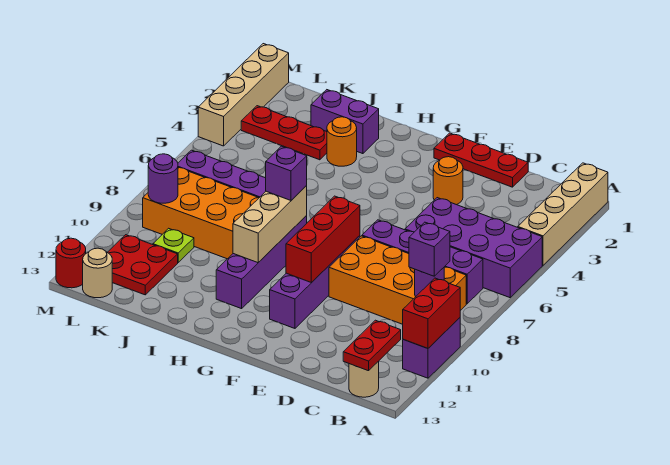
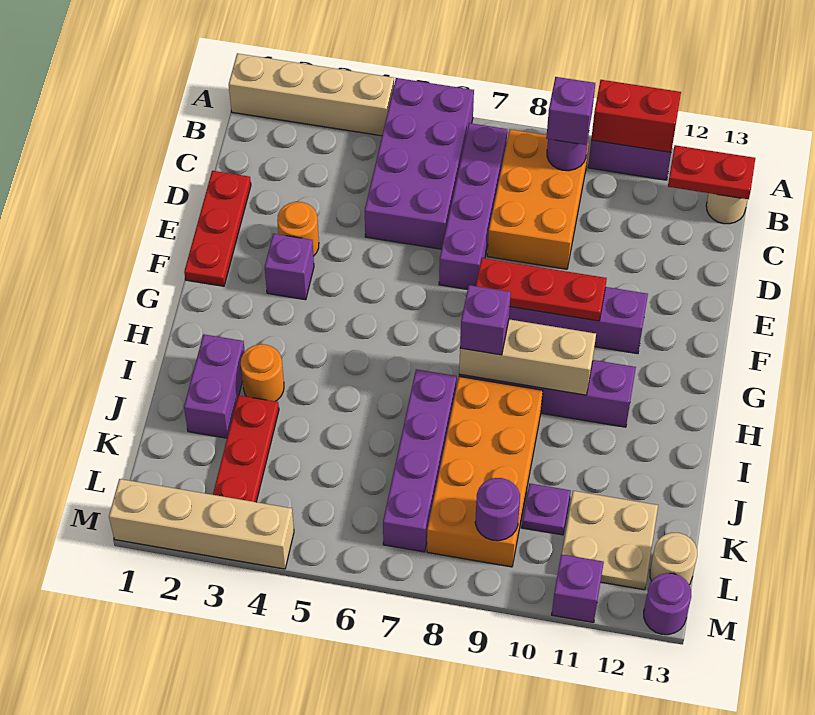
orange 2x4 brick [329,236,466,324] -> orange 2x3 brick [487,130,589,269]
none -> purple 1x1 brick [265,234,314,300]
red 1x3 brick [286,196,360,283] -> red 1x3 plate [476,258,607,321]
lime 1x1 plate [153,228,194,262] -> purple 1x1 plate [522,484,571,535]
red 2x2 plate [107,235,178,295] -> tan 2x2 plate [562,491,658,590]
none -> purple 1x1 brick [552,554,604,623]
red 1x1 round brick [56,238,86,288] -> purple 1x1 round brick [644,573,691,635]

